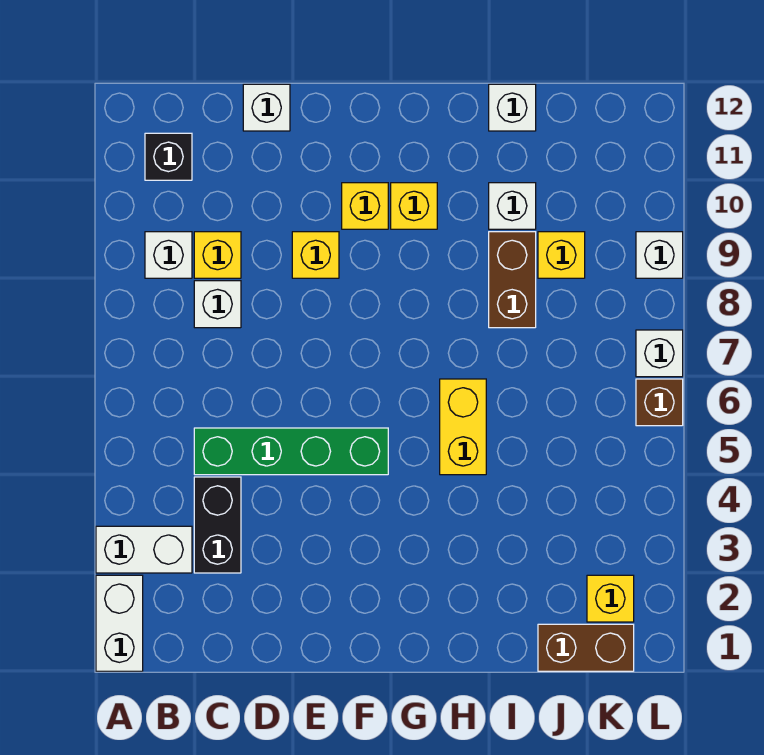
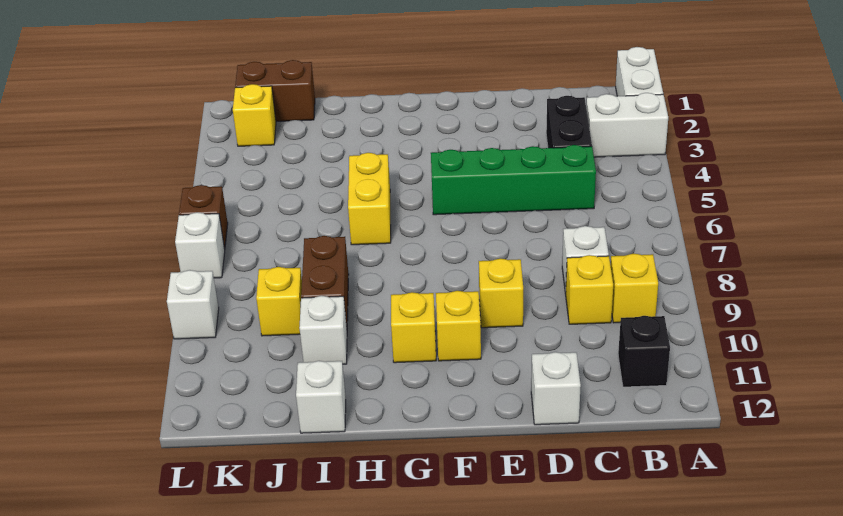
white 1x1 brick [145,232,192,278] -> yellow 1x1 brick [611,253,658,323]

